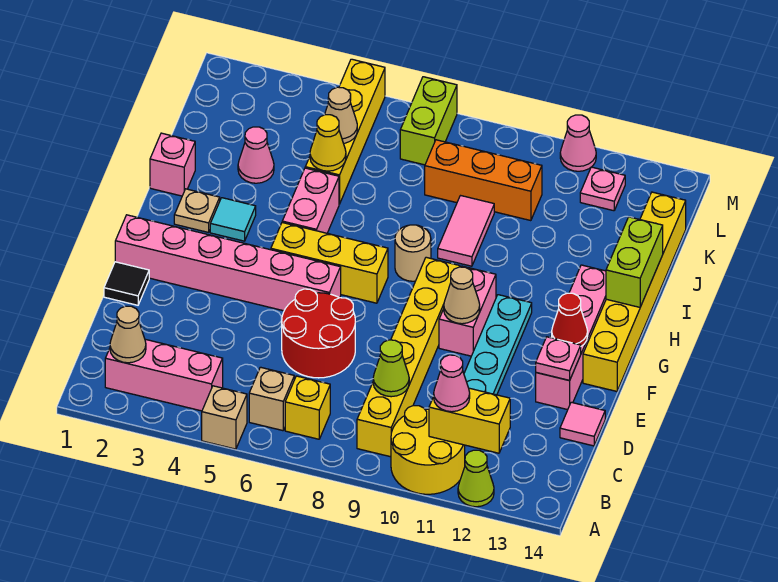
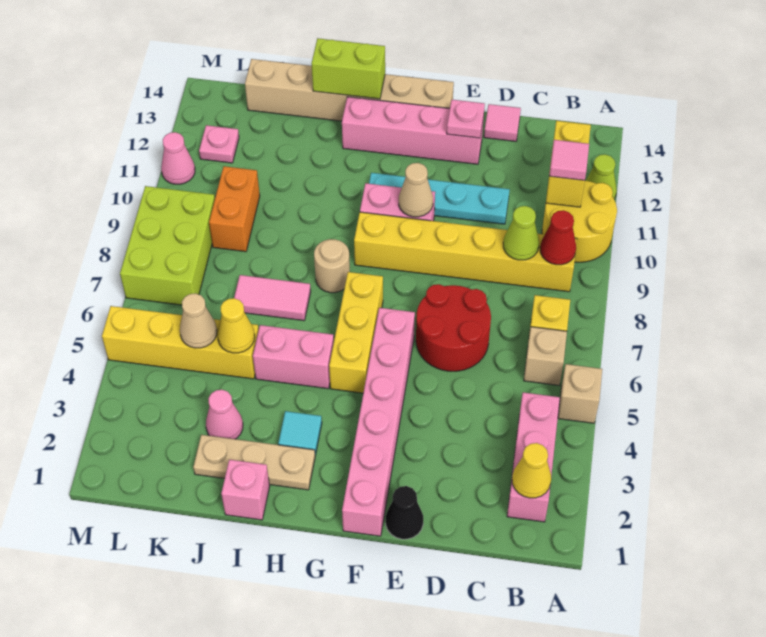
tan 1x1 cone [110,306,146,363] -> yellow 1x1 cone [512,443,551,498]
pink 1x1 cone [434,355,470,412] -> pink 1x1 tile [549,140,589,180]
black 1x1 tile [104,262,149,305] -> black 1x1 cone [386,486,423,539]
red 1x1 cone [552,293,588,346] -> red 1x1 cone moved to [540,210,576,265]
yellow 1x6 brick [583,192,686,391] -> tan 1x6 brick [245,59,454,121]
tan 1x1 plate [174,189,220,232] -> tan 1x3 plate [193,435,315,490]
pink 1x2 tile [438,196,494,266] -> pink 1x2 tile moved to [234,275,311,321]
orange 1x3 brick [425,140,542,221] -> orange 1x2 brick [209,166,260,252]
lime 1x2 brick [400,77,457,165] -> lime 2x3 brick [120,186,215,305]

